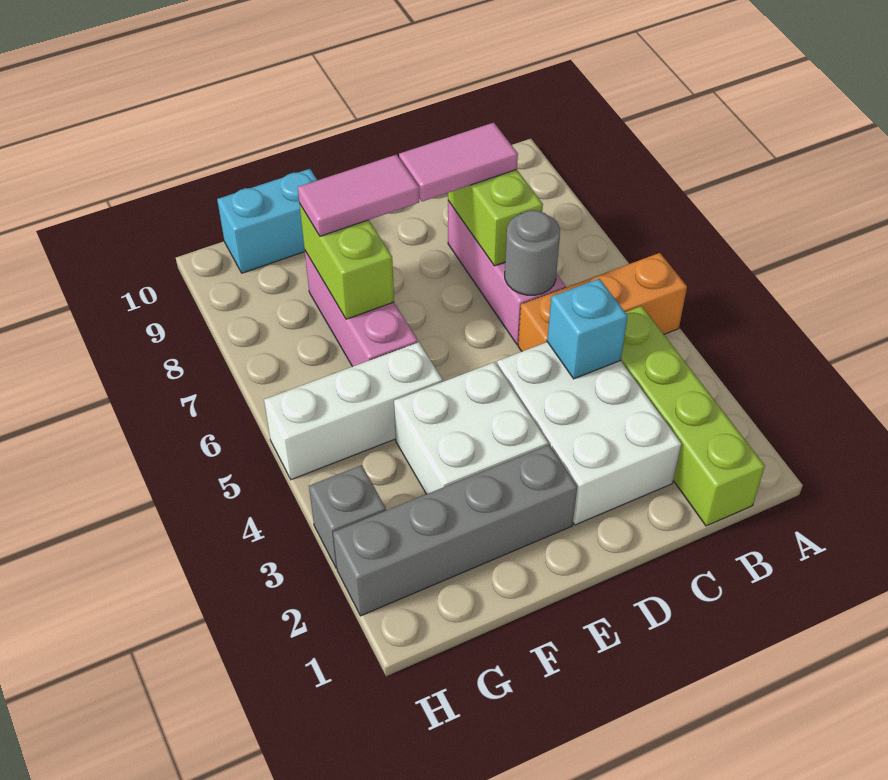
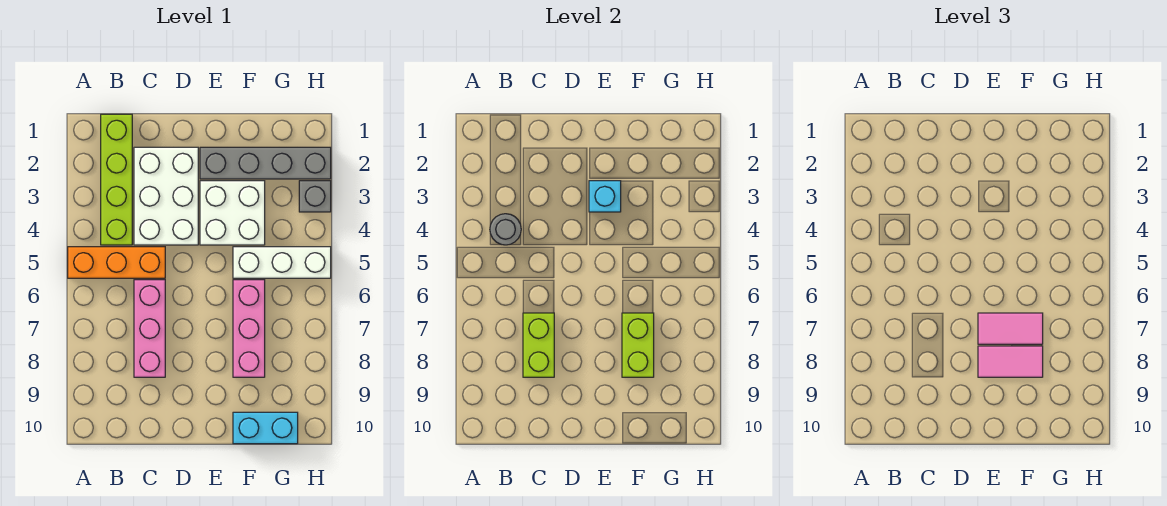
cyan 1x1 brick [547,279,628,379] -> cyan 1x1 brick moved to [589,181,621,212]
grey 1x1 round brick [505,210,560,295] -> grey 1x1 round brick moved to [490,214,521,245]
pink 1x2 tile [399,123,518,202] -> pink 1x2 tile moved to [978,313,1043,344]

